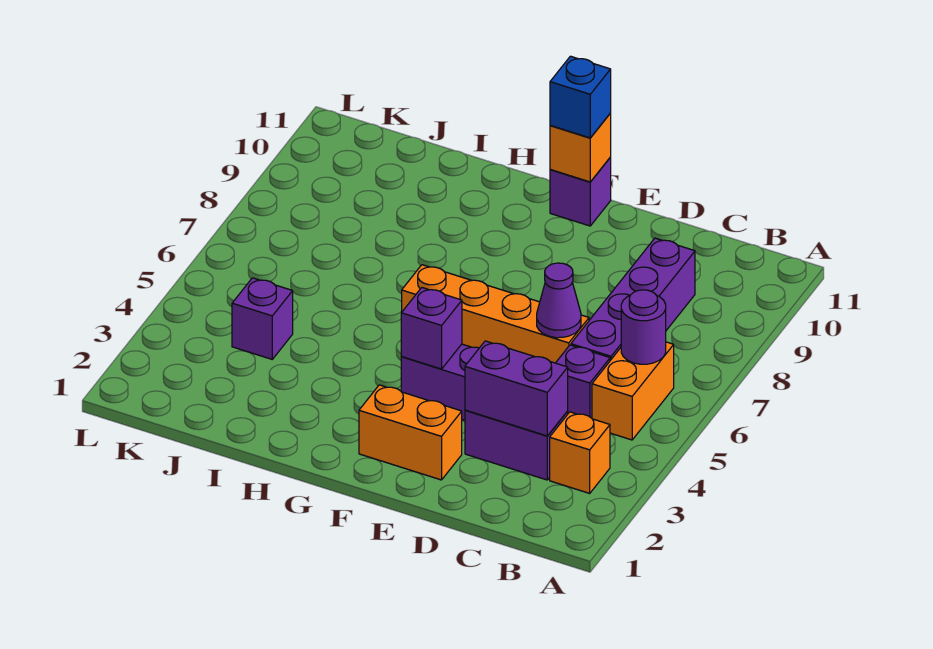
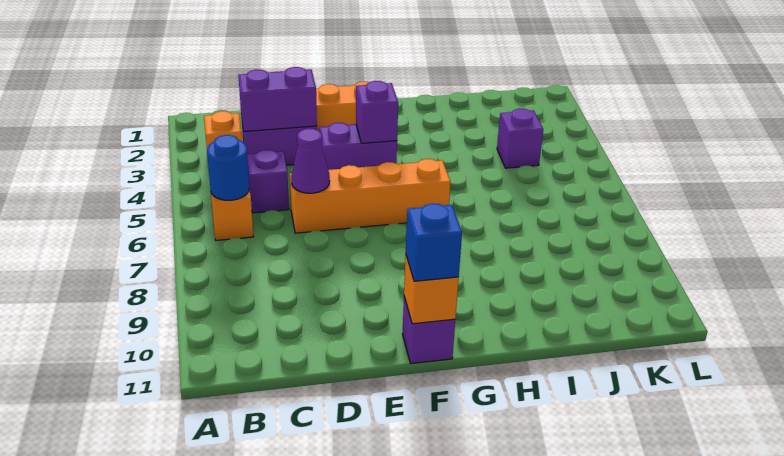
purple 1x1 round brick [621,290,666,364] -> blue 1x1 round brick [207,135,249,200]
purple 1x4 brick [571,238,695,360] -> none

